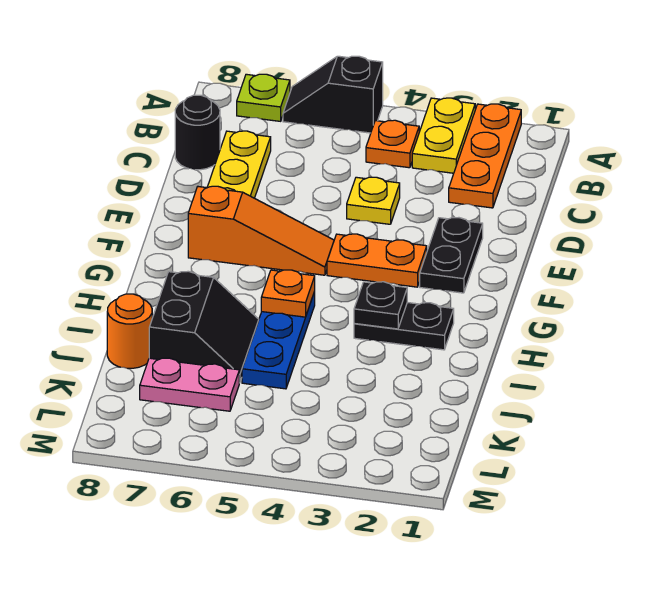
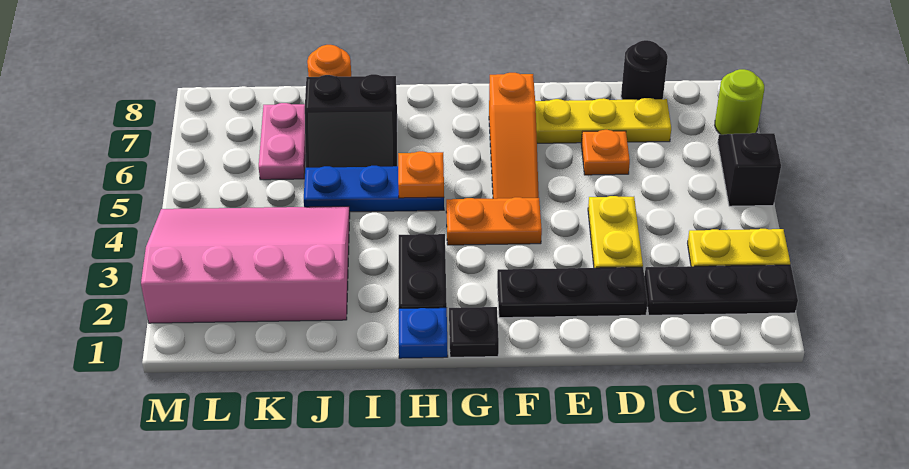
orange 1x3 plate [449,104,521,208] -> black 1x3 plate [644,265,798,315]
lime 1x1 plate [237,74,290,121] -> lime 1x1 round brick [715,69,764,135]
orange 1x1 plate [366,120,419,168] -> orange 1x1 plate moved to [581,130,630,175]
yellow 1x1 plate [347,177,400,224] -> yellow 1x2 plate [588,196,643,268]
black 1x2 plate [420,218,483,293] -> black 1x3 plate [497,267,648,318]
orange 1x2 plate [327,234,427,287] -> orange 1x2 plate turned to [446,197,542,245]
none -> blue 1x1 plate [399,308,448,358]
black 1x1 plate [354,282,407,329] -> black 1x1 plate moved to [449,307,499,357]
none -> pink 3x4 slope [141,206,350,323]

